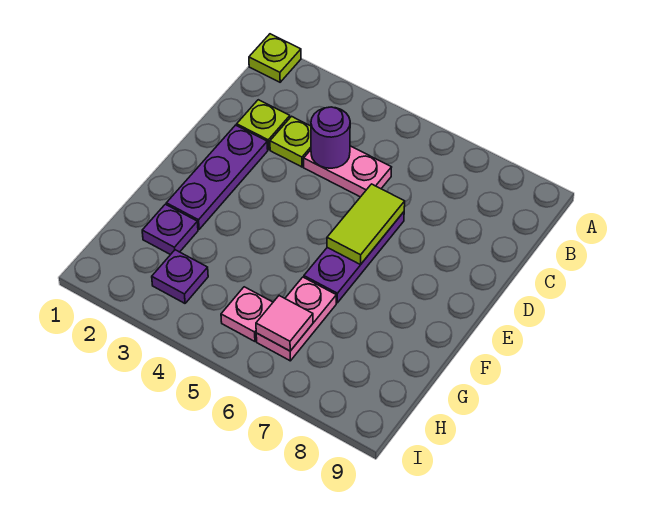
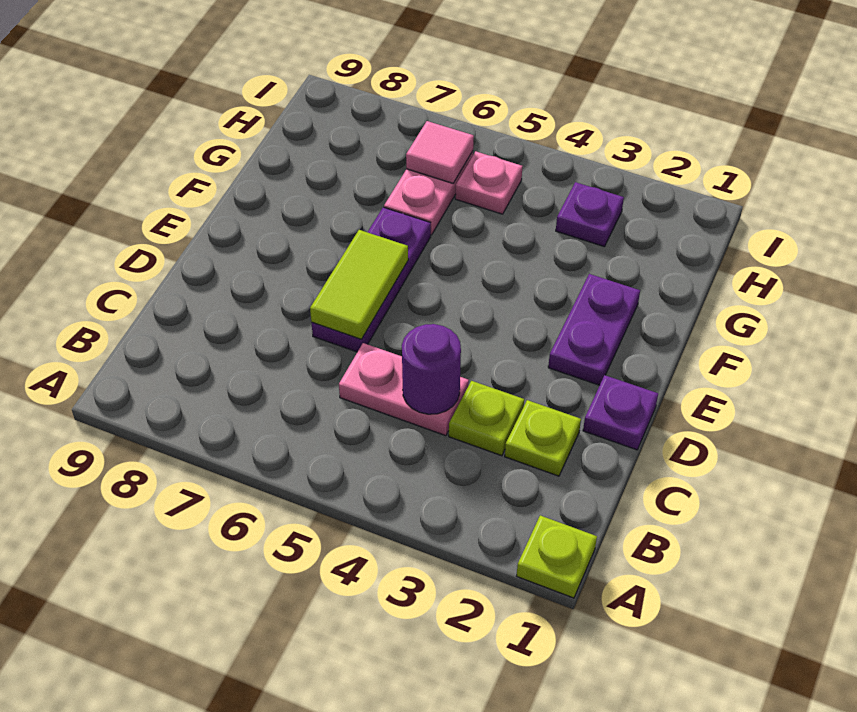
purple 1x3 plate [166,125,268,229] -> purple 1x2 plate [548,274,640,385]
purple 1x1 plate [142,204,198,255] -> purple 1x1 plate moved to [583,375,658,450]

